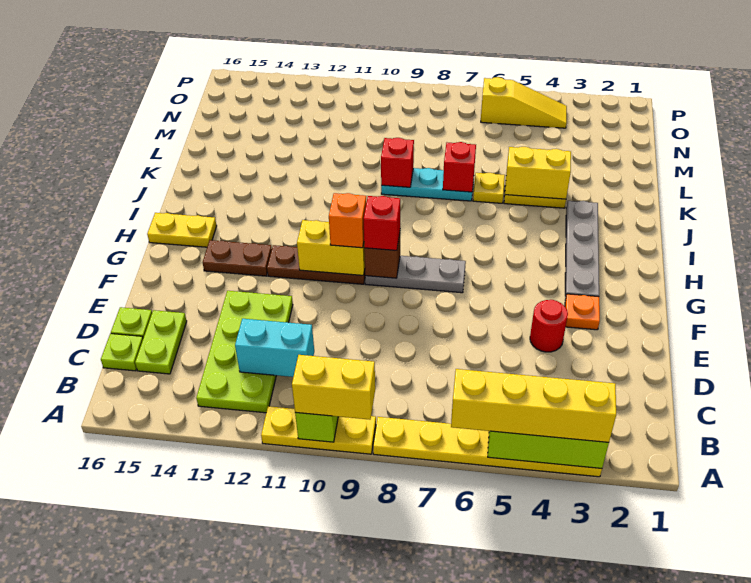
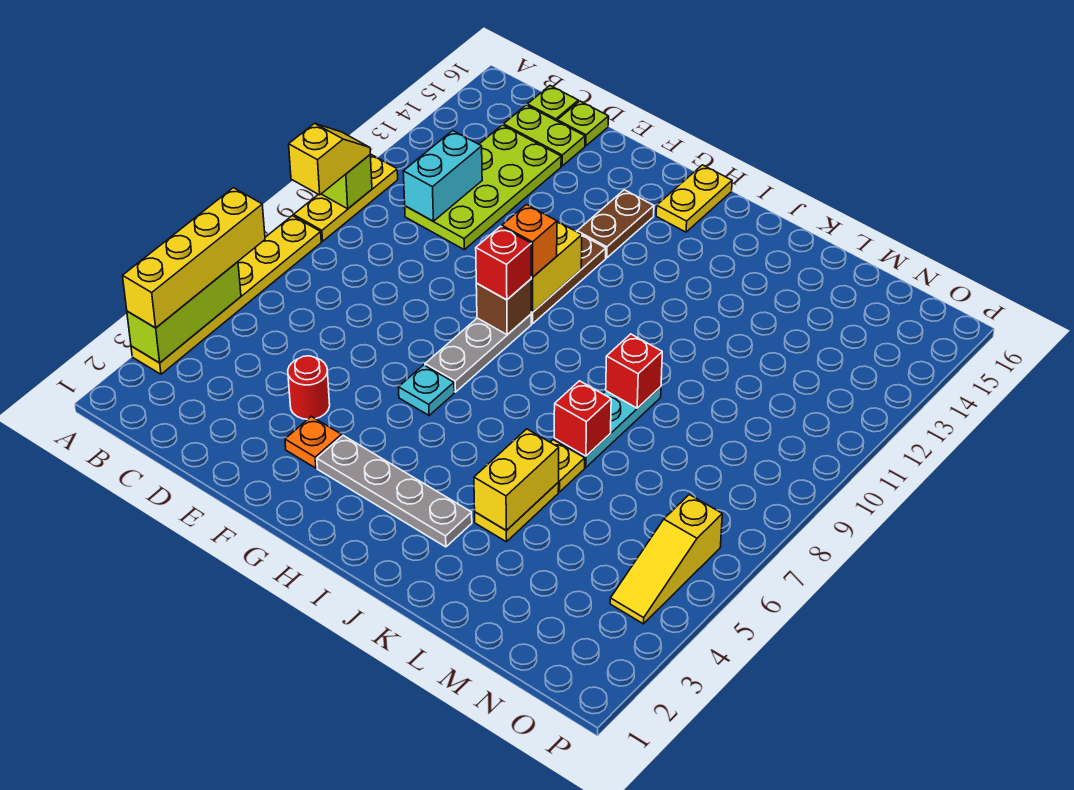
yellow 1x2 brick [292,355,375,420] -> yellow 1x2 slope [289,123,370,195]
lime 2x4 plate [196,291,293,413] -> lime 2x4 plate turned to [405,125,561,250]
none -> cyan 1x1 plate [398,365,454,415]

